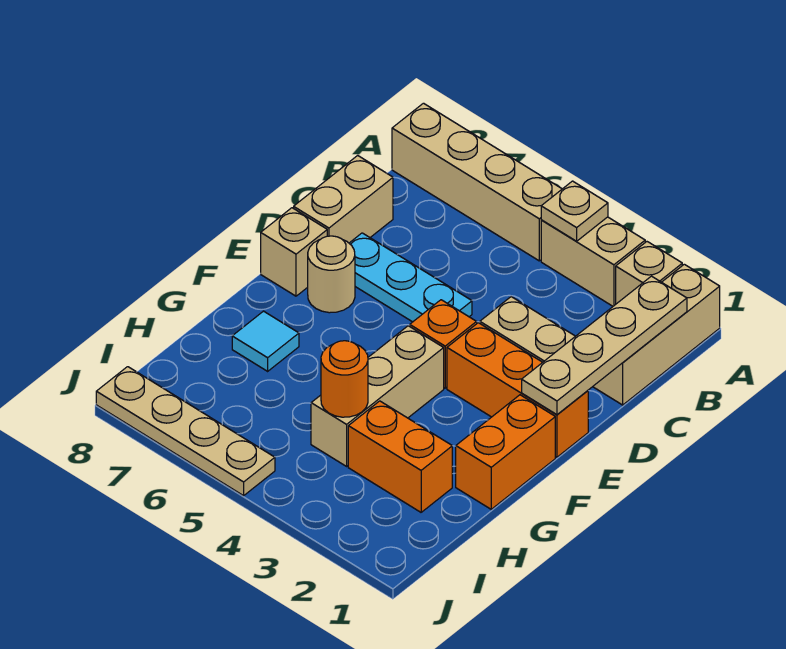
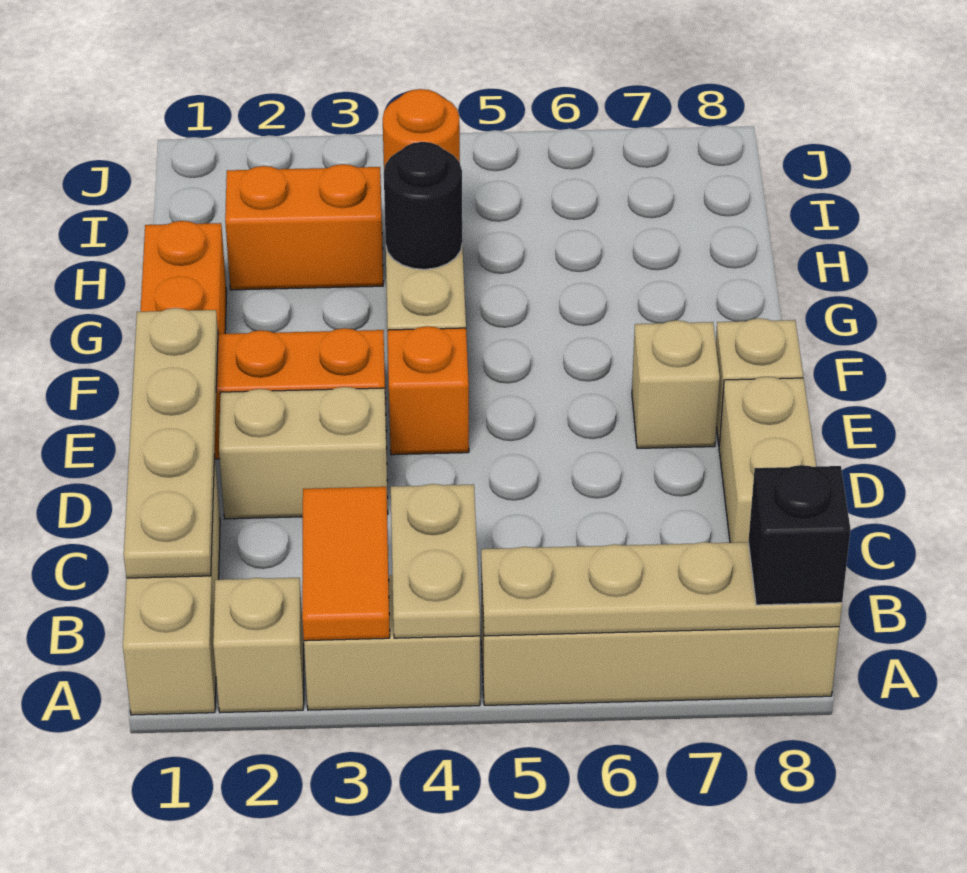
none -> orange 1x2 tile [302,487,390,641]
tan 1x1 plate [541,181,608,241] -> tan 1x2 plate [391,484,480,638]
none -> black 1x1 brick [748,465,851,605]
cyan 1x3 plate [349,233,472,322] -> none
tan 1x1 round brick [308,236,355,313] -> tan 1x1 brick [632,320,720,448]
none -> black 1x1 round brick [384,142,462,269]
cyan 1x1 tile [232,311,299,371] -> none
tan 1x4 plate [96,367,275,496] -> tan 1x4 plate moved to [481,542,842,636]

